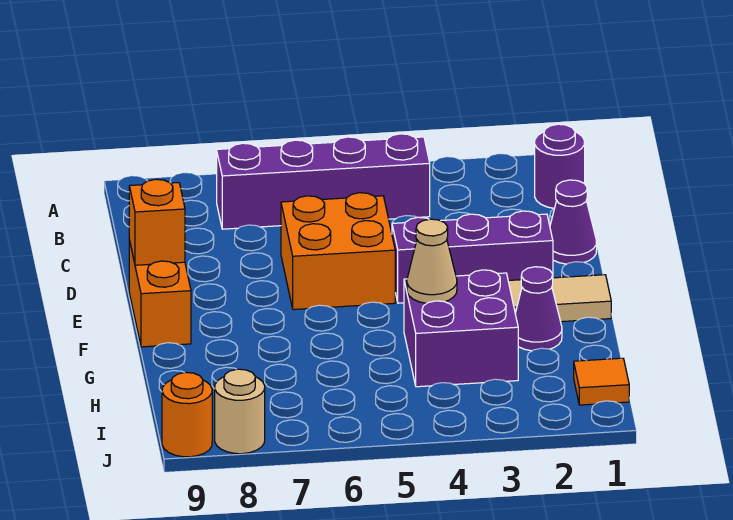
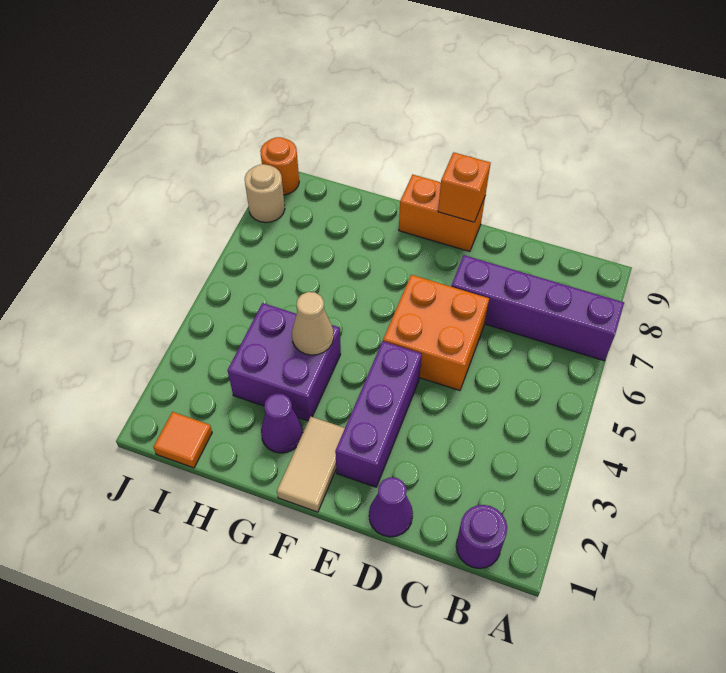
purple 1x4 brick [217,134,430,229] -> purple 1x4 brick turned to [451,255,624,361]

